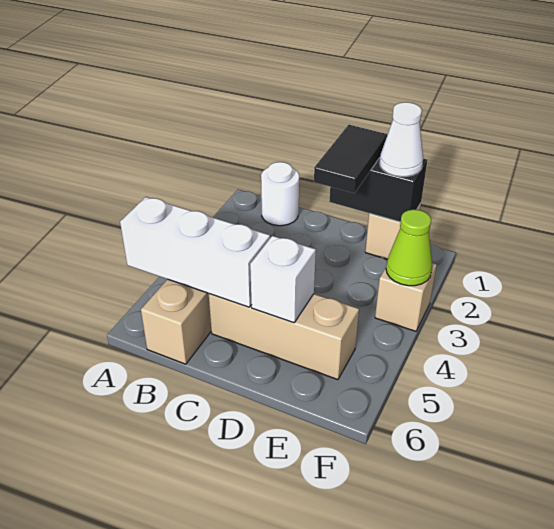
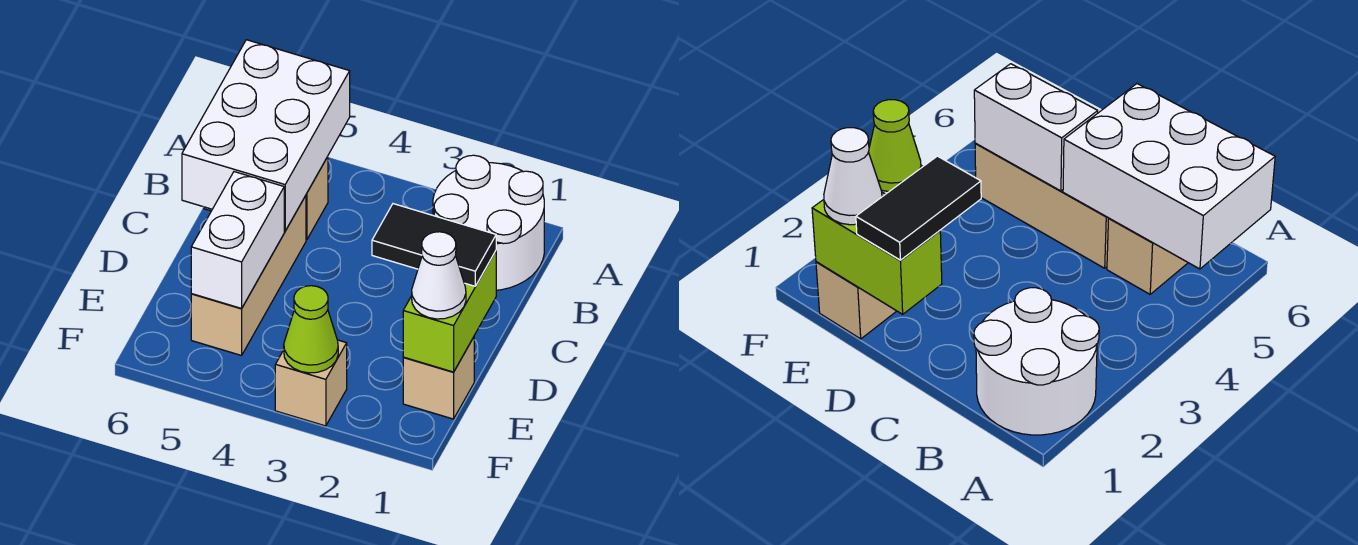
white 1x3 brick [120,197,270,307] -> white 2x3 brick [182,40,350,231]
white 1x1 round brick [261,162,299,226] -> white 2x2 round brick [433,155,544,290]
black 1x2 brick [329,158,428,222] -> lime 1x2 brick [403,251,496,372]
white 1x1 brick [250,236,316,323] -> white 1x2 brick [191,172,284,308]

